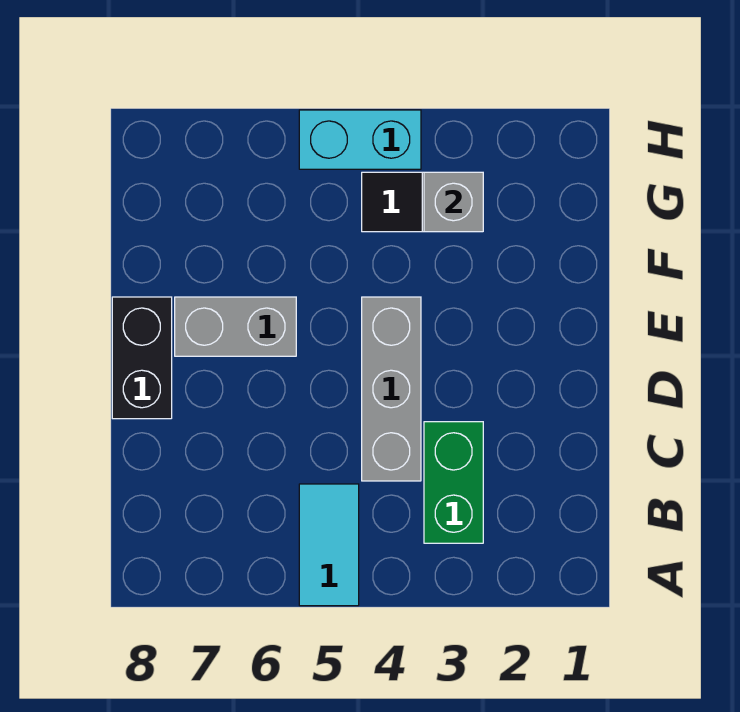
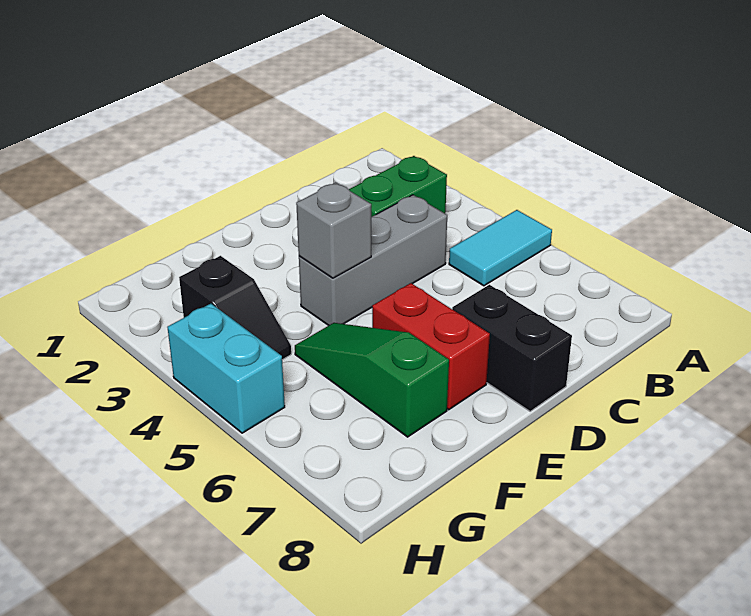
black 1x2 brick [112,297,172,419] -> black 1x2 brick turned to [452,285,572,411]
grey 1x2 brick [175,297,296,356] -> red 1x2 brick [372,283,490,410]
none -> green 1x3 slope [295,323,449,437]
grey 1x1 brick [424,172,483,232] -> grey 1x1 brick moved to [296,183,371,278]

